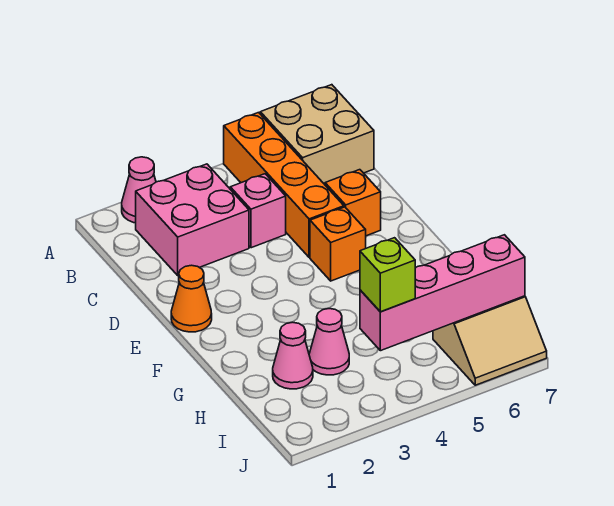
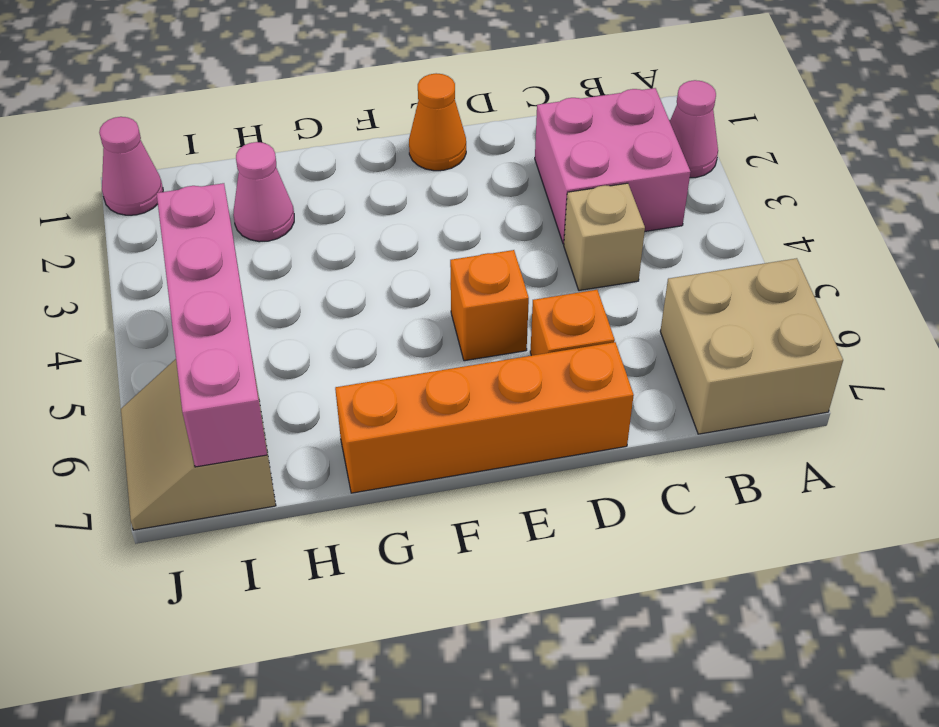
orange 1x4 brick [224,113,344,257] -> orange 1x4 brick moved to [335,342,634,493]
pink 1x1 brick [230,174,286,248] -> tan 1x1 brick [564,183,645,291]
pink 1x1 cone [309,309,349,375] -> pink 1x1 cone moved to [99,117,163,215]
lime 1x1 brick [360,238,415,312] -> none

